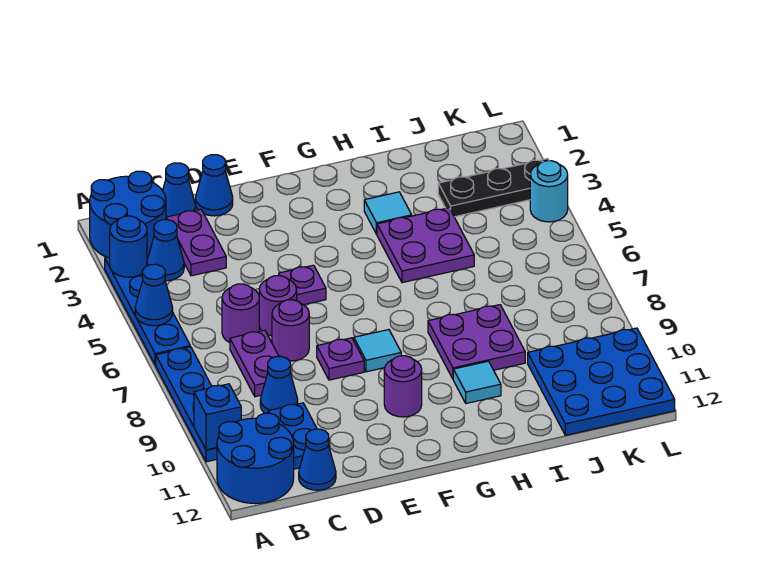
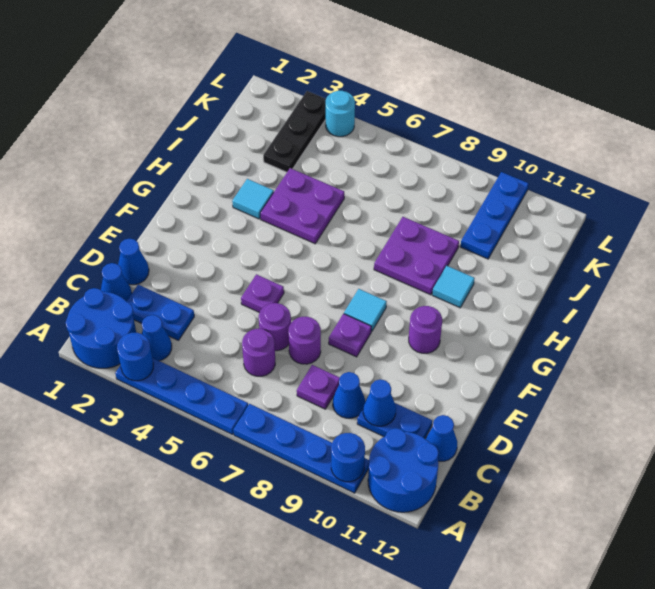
blue 1x1 cone [135,264,173,326] -> blue 1x1 cone moved to [363,379,396,426]
blue 1x1 brick [194,384,241,450] -> blue 1x1 round brick [331,433,365,482]
purple 1x2 plate [166,209,226,276] -> blue 1x2 plate [126,285,194,340]
purple 1x2 plate [230,330,279,397] -> purple 1x1 plate [297,365,340,409]
blue 3x3 plate [528,328,675,435] -> blue 1x3 plate [461,172,529,259]

